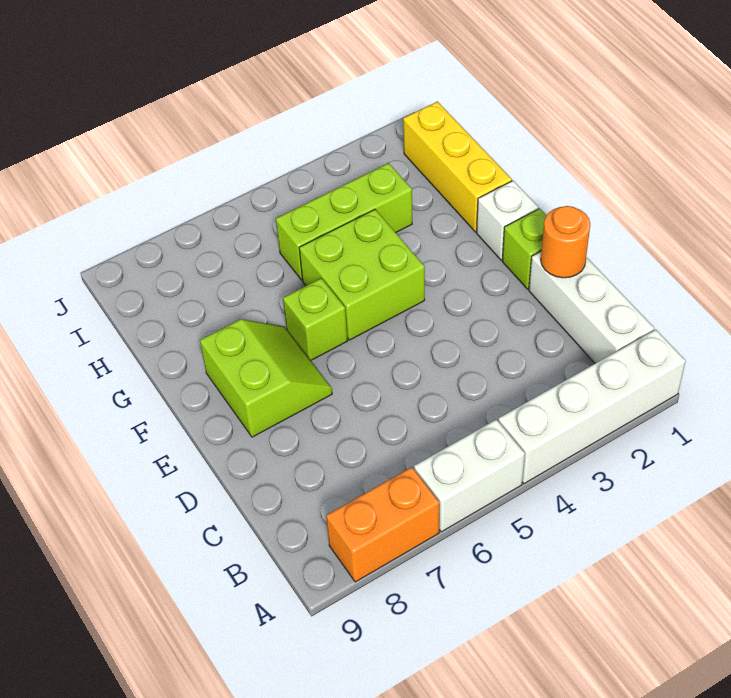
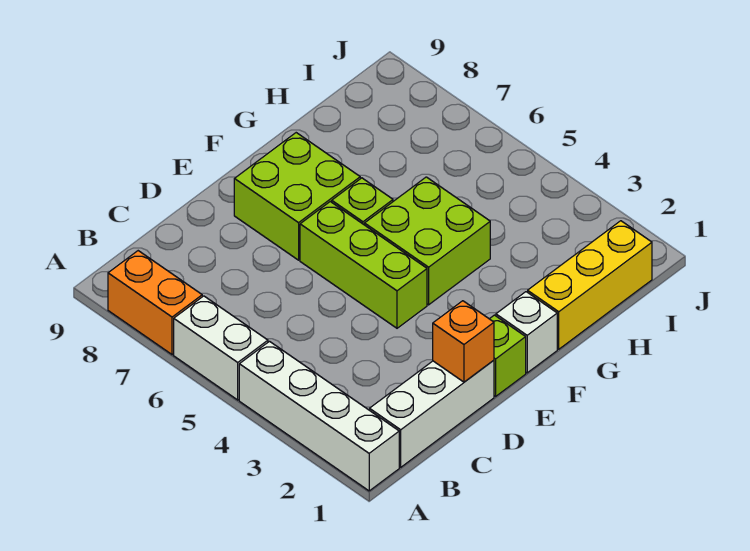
orange 1x1 round brick [541,206,590,278] -> orange 1x1 brick [433,301,494,382]
lime 2x2 slope [200,319,332,437] -> lime 2x2 brick [234,133,360,260]
lime 1x3 brick [276,163,412,280] -> lime 1x3 brick moved to [300,202,427,328]

